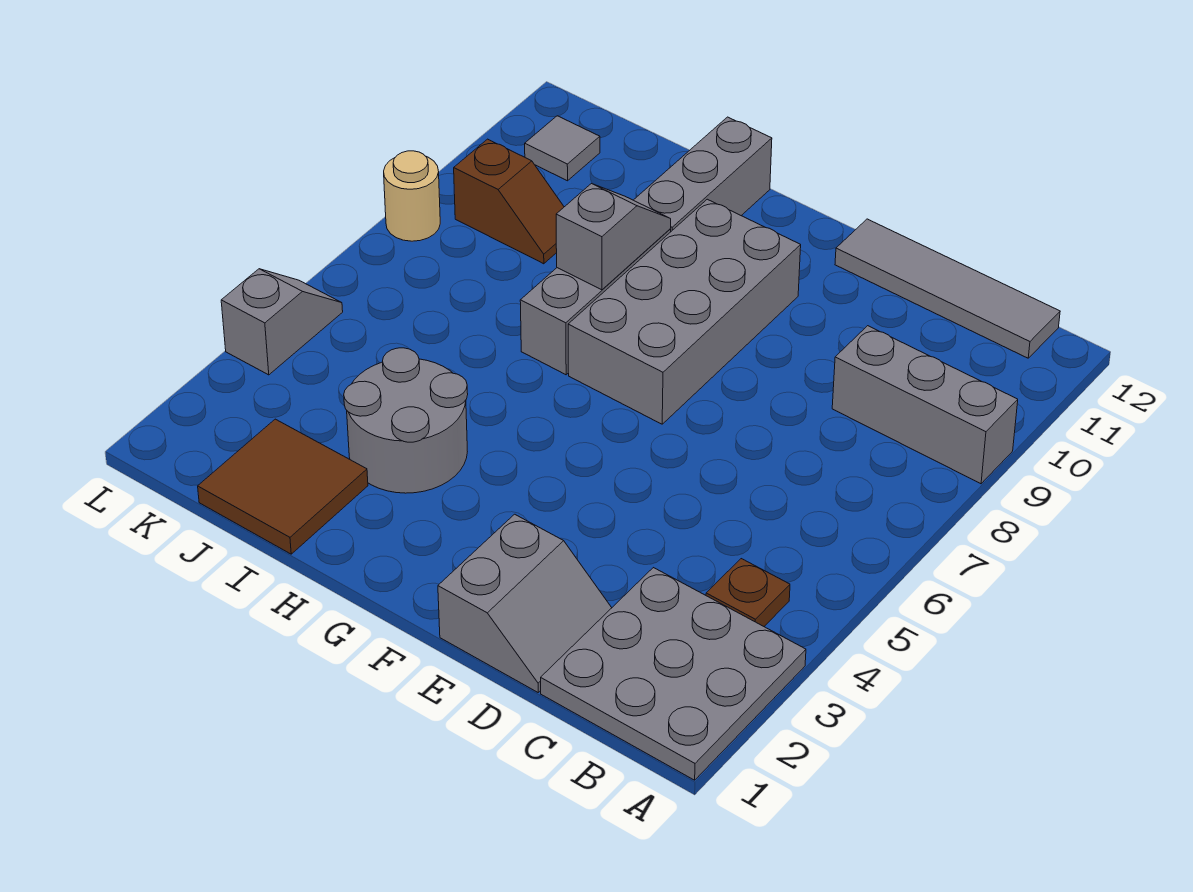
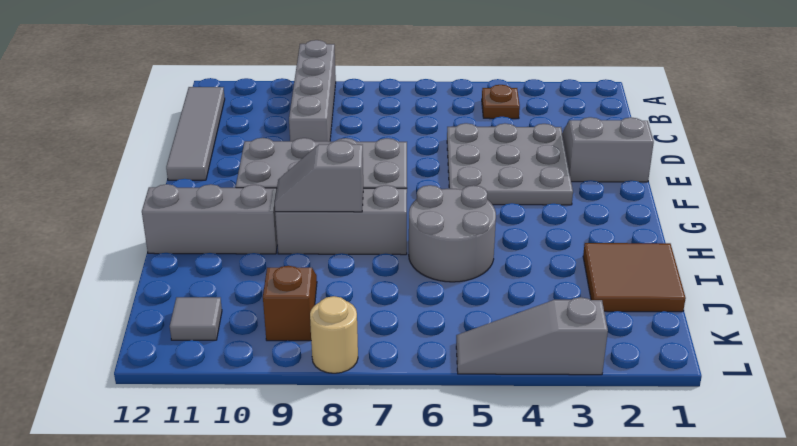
grey 3x3 plate [541,568,806,780] -> grey 3x3 plate moved to [447,123,573,205]
grey 1x3 brick [832,326,1018,484] -> grey 1x4 brick [289,40,336,142]
grey 2x2 round brick [344,348,468,493] -> grey 2x2 round brick moved to [409,185,496,282]
grey 1x2 slope [221,269,343,375] -> grey 1x3 slope [456,297,608,375]

